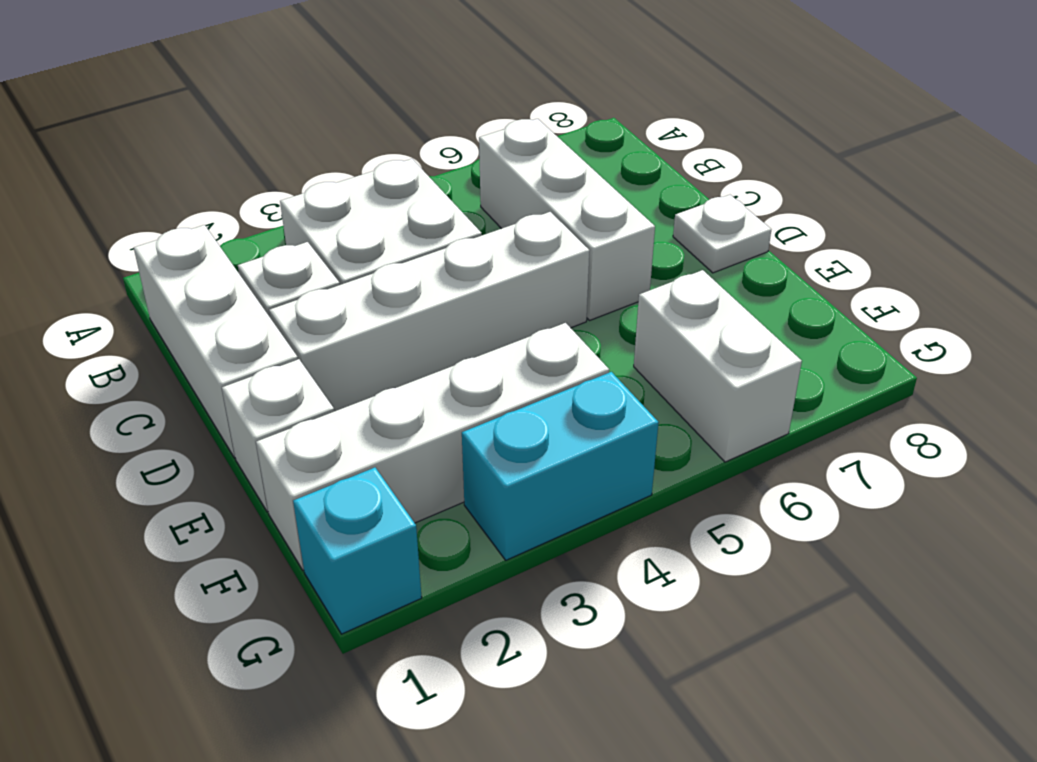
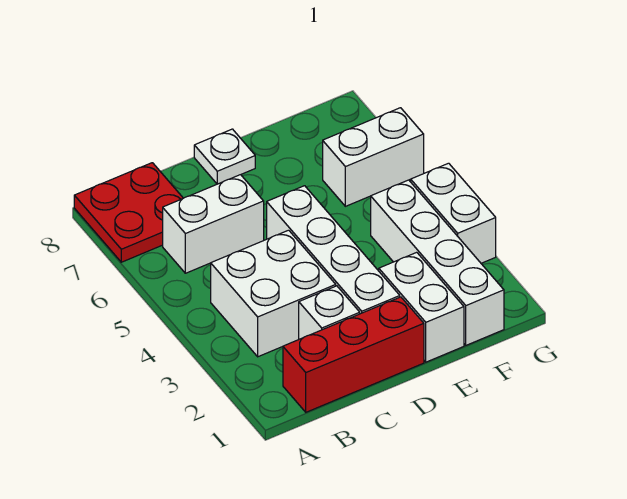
none -> red 2x2 plate [74,163,183,262]
white 1x3 brick [134,225,298,458] -> red 1x3 brick [283,297,424,412]
white 1x3 brick [479,119,655,320] -> white 1x2 brick [163,175,264,273]
white 1x1 brick [222,359,334,512] -> white 1x2 brick [378,252,464,362]
cyan 1x1 brick [293,468,422,634] -> none
cyan 1x2 brick [462,372,659,560] -> white 1x2 brick [411,163,496,263]

